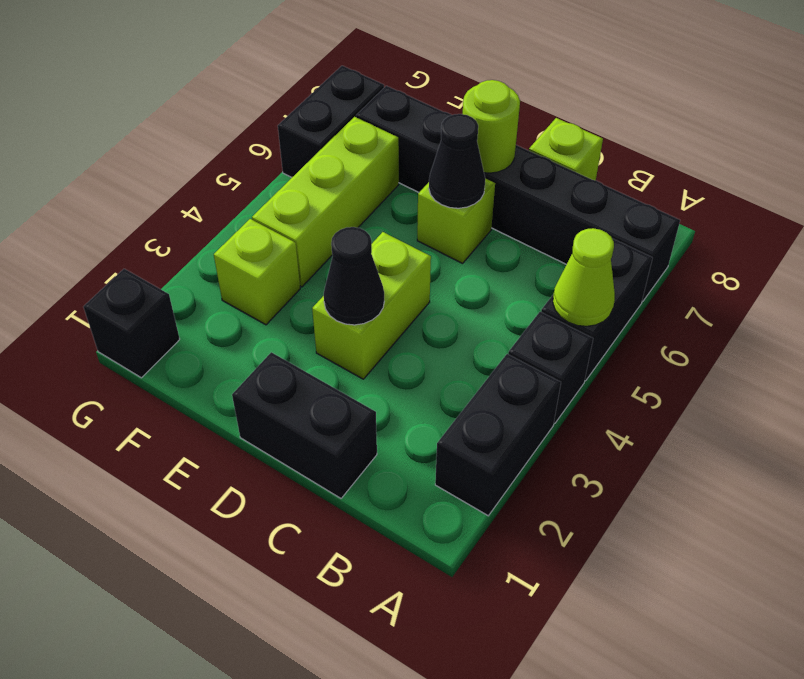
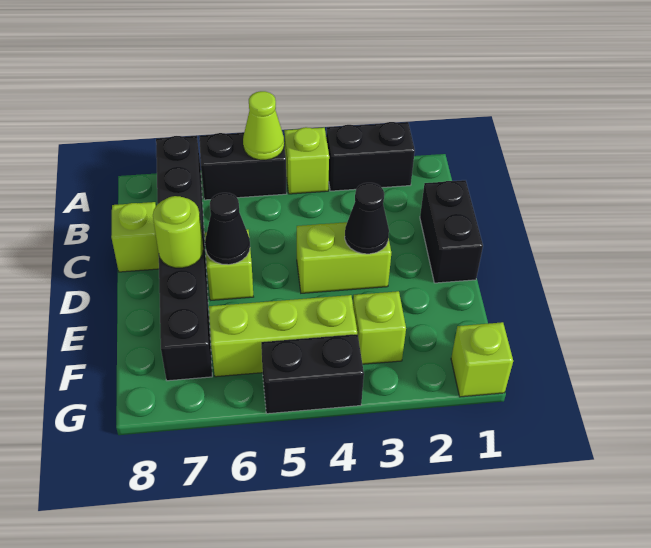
black 1x1 brick [508,312,593,423] -> lime 1x1 brick [284,127,329,194]
black 1x1 brick [83,269,180,378] -> lime 1x1 brick [451,322,513,397]
black 1x2 brick [278,66,384,177] -> black 1x2 brick moved to [261,334,364,414]

